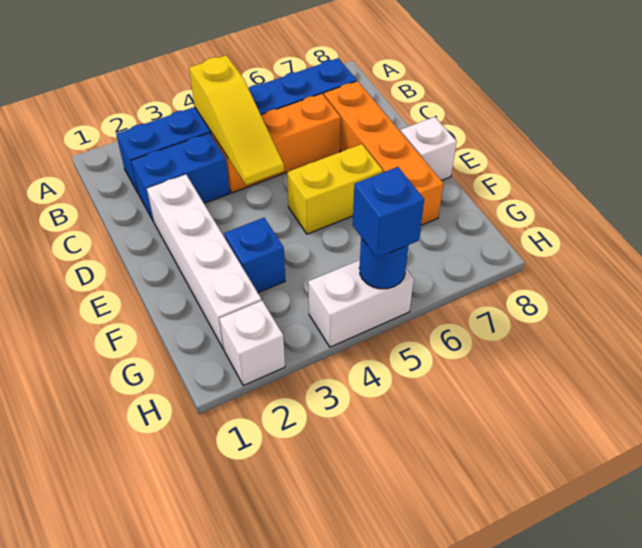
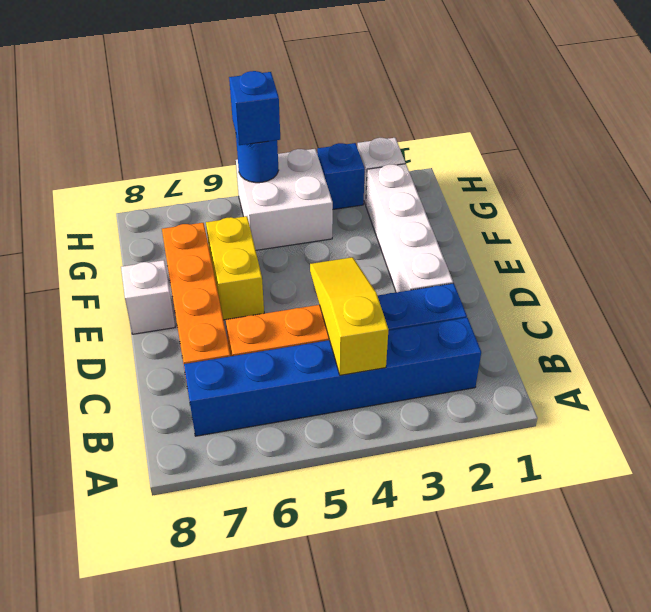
yellow 1x2 brick [287,144,383,234] -> yellow 1x2 brick turned to [206,216,264,320]
blue 1x1 brick [224,218,285,293] -> blue 1x1 brick moved to [317,143,365,209]
white 1x2 brick [308,260,414,347] -> white 2x2 brick [236,149,333,250]

